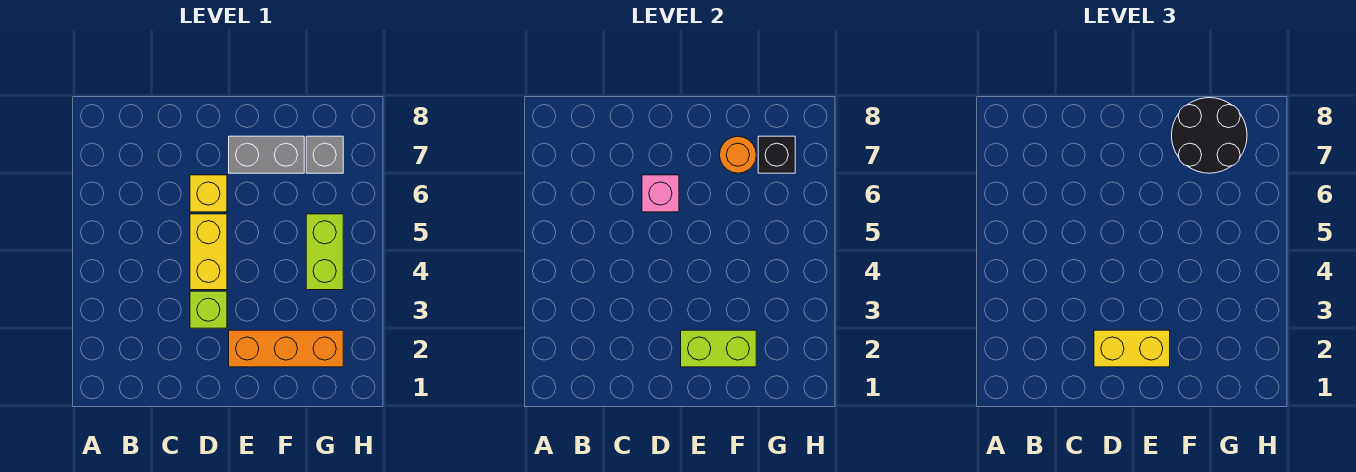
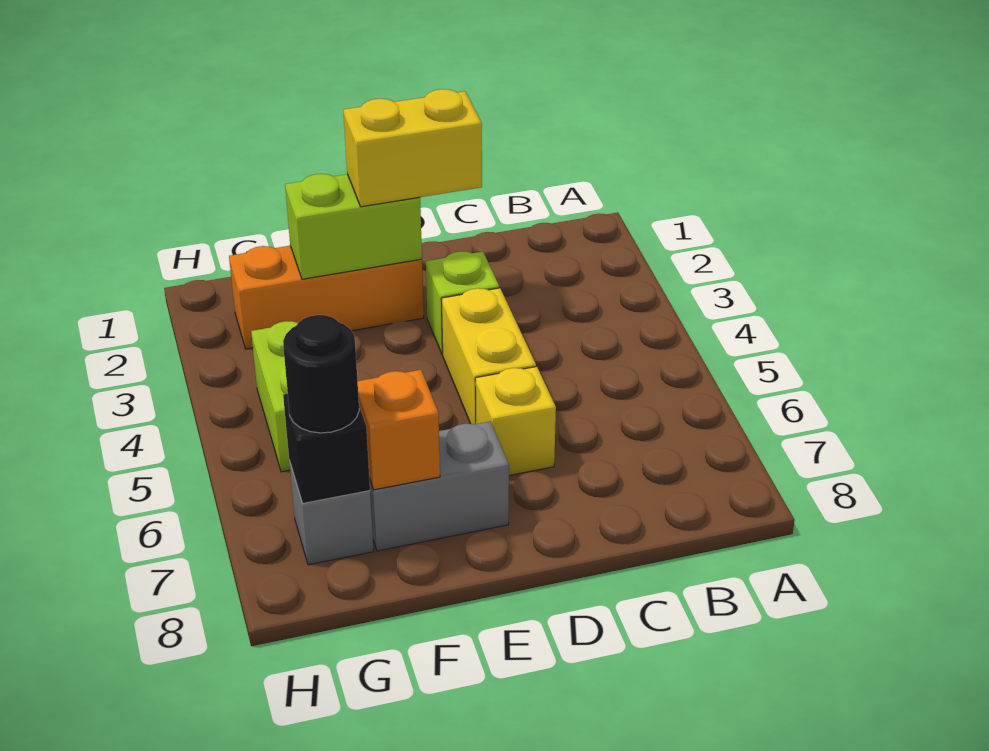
pink 1x1 brick [642,175,679,212] -> none
orange 1x1 round brick [720,136,756,173] -> orange 1x1 brick [358,370,440,490]
black 2x2 round brick [1172,98,1247,173] -> black 1x1 round brick [283,315,359,433]

